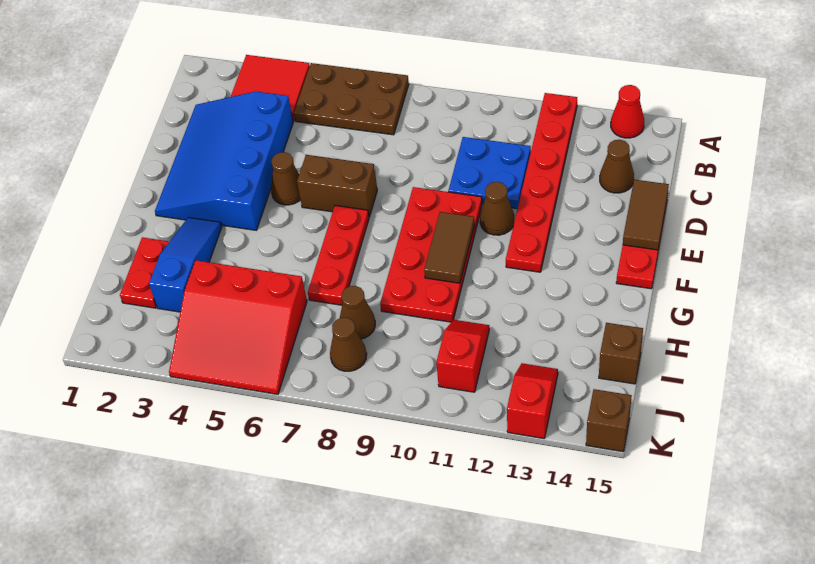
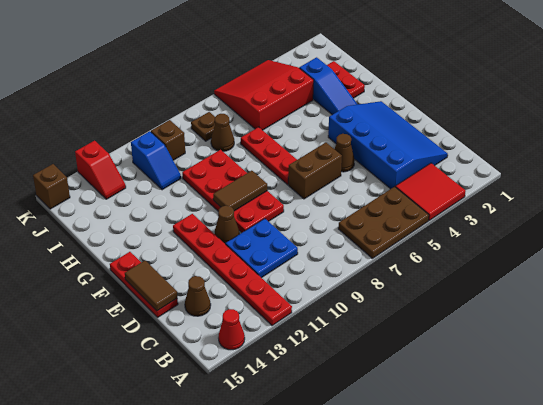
brown 1x2 tile [424,212,474,283] -> brown 1x2 tile turned to [213,171,267,211]
red 1x2 slope [436,320,489,392] -> blue 1x2 slope [131,131,181,190]
brown 1x1 brick [599,323,643,384] -> brown 1x1 brick moved to [151,120,185,160]
brown 1x1 cone [330,318,367,371] -> brown 1x1 plate [191,112,215,141]

